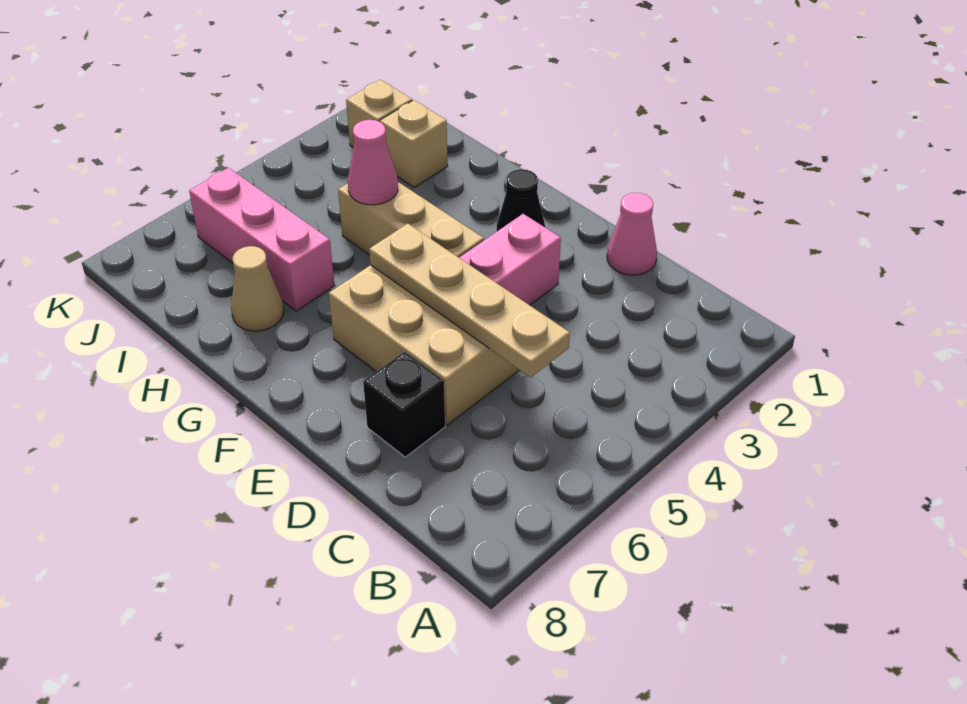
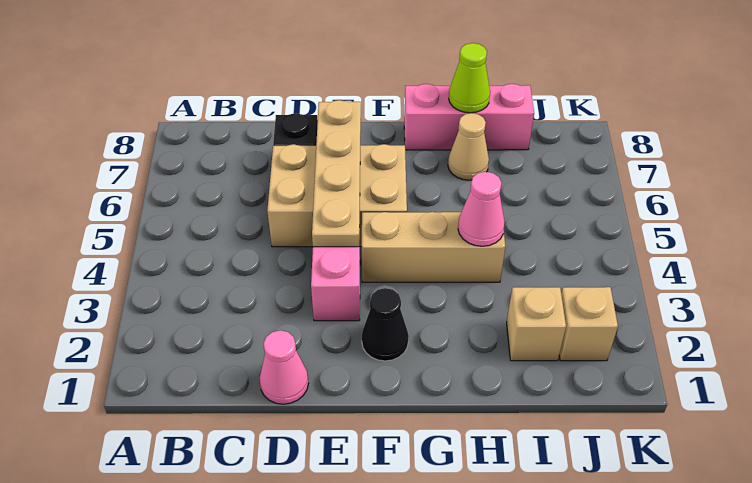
tan 1x4 plate [369,224,570,377] -> tan 1x4 plate turned to [312,100,361,247]
pink 1x3 brick [189,168,335,311] -> pink 1x3 brick moved to [404,84,534,150]
none -> lime 1x1 cone [449,43,490,113]

